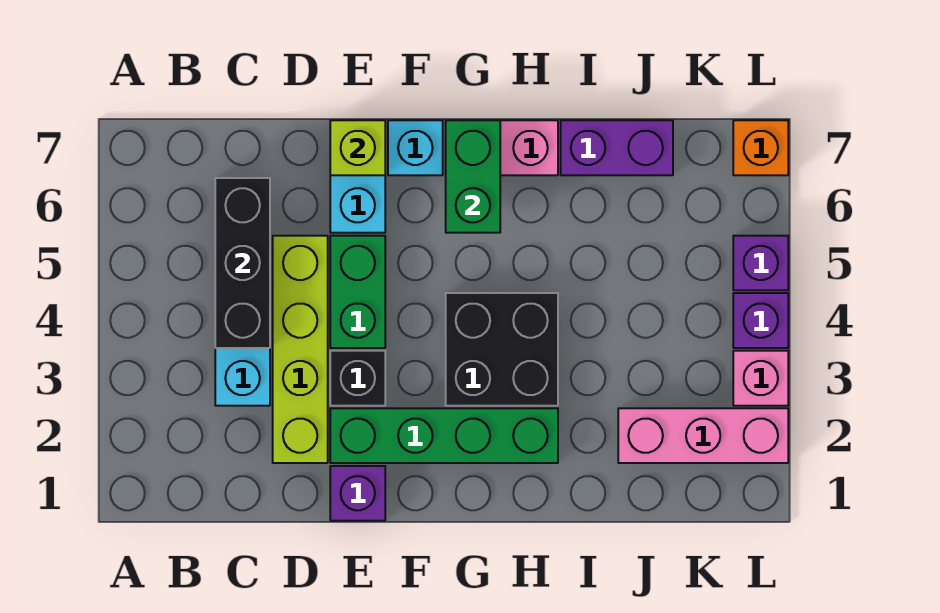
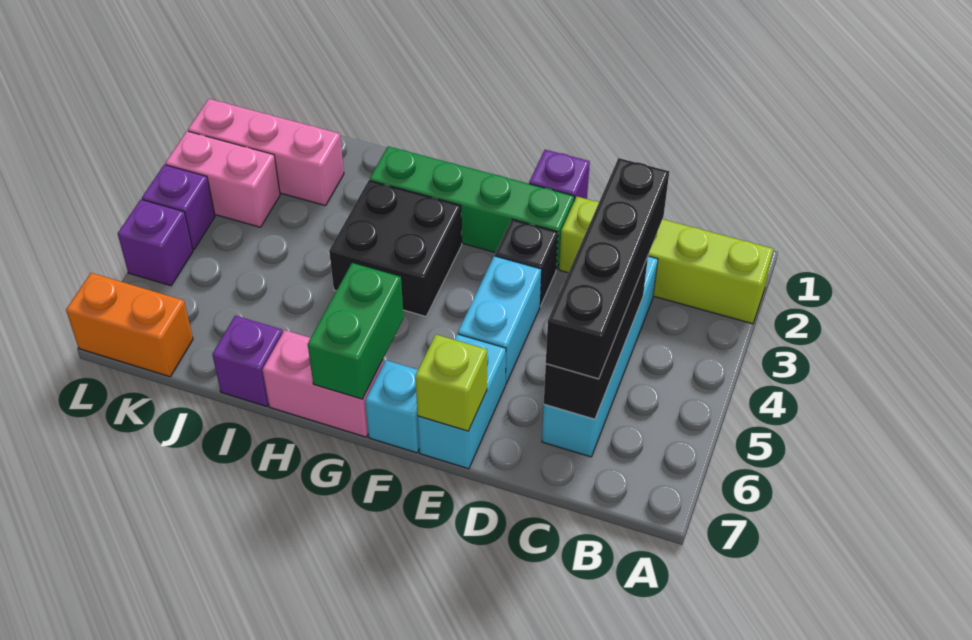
none -> black 1x4 brick [546,158,669,379]
lime 1x4 brick [273,236,328,463] -> lime 1x4 brick turned to [559,197,773,324]
green 1x2 brick [330,236,385,348] -> cyan 1x2 brick [458,256,541,384]
purple 1x2 brick [561,120,673,175] -> purple 1x1 brick [212,316,283,407]
pink 1x1 brick [733,351,788,406] -> pink 1x2 brick [165,131,280,227]
orange 1x1 brick [733,120,788,175] -> orange 1x2 brick [66,273,193,377]

